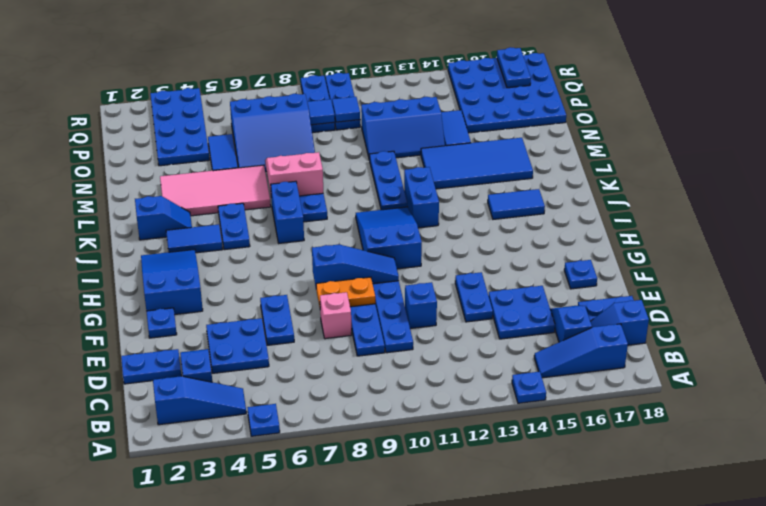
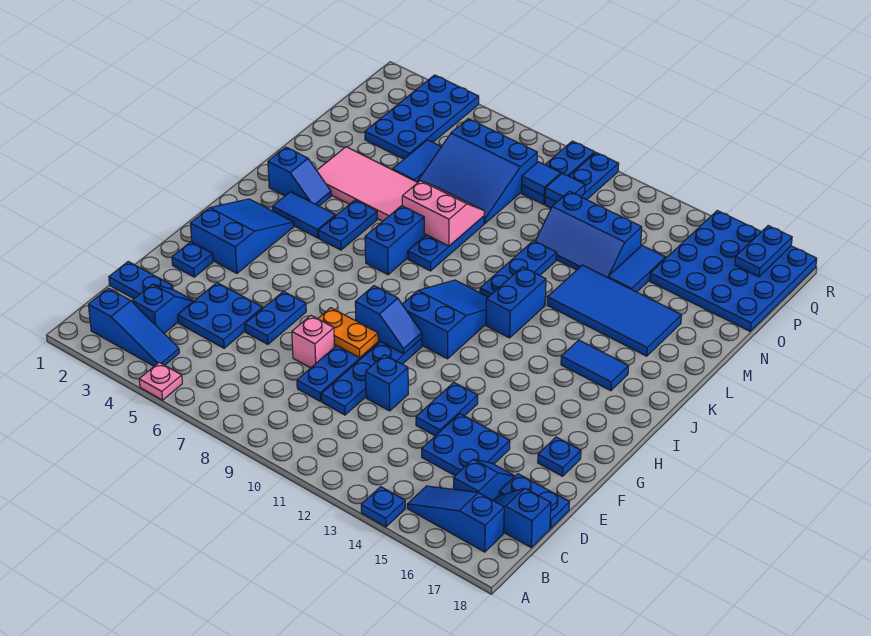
blue 1x1 plate [247,404,280,436] -> pink 1x1 plate [139,362,182,400]
blue 1x3 slope [312,245,399,286] -> blue 1x2 slope [355,286,422,354]

